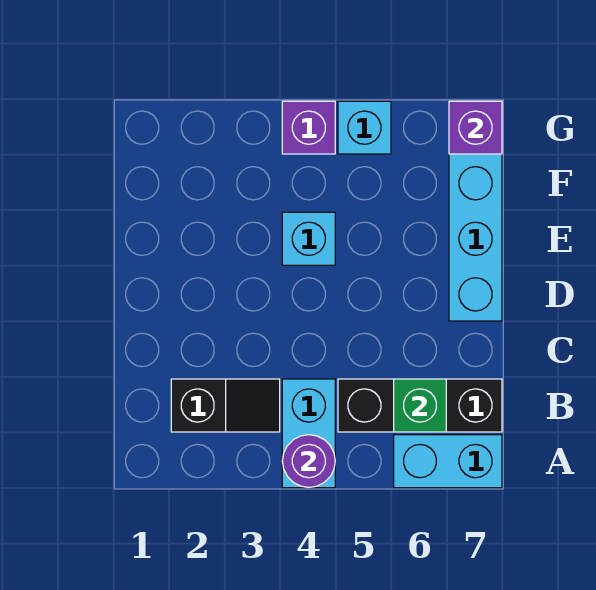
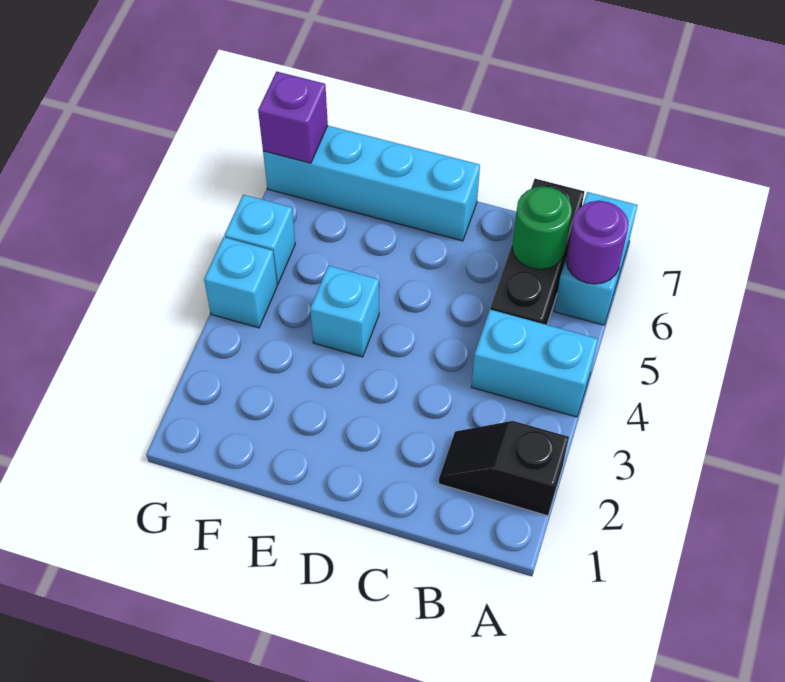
purple 1x1 round brick [282,435,335,488] -> purple 1x1 round brick moved to [566,201,628,284]
black 1x2 slope [171,379,280,432] -> black 1x2 slope turned to [439,421,569,516]
green 1x1 brick [394,379,446,432] -> green 1x1 round brick [512,186,572,270]
purple 1x1 brick [282,101,335,154] -> cyan 1x1 brick [204,237,277,328]

